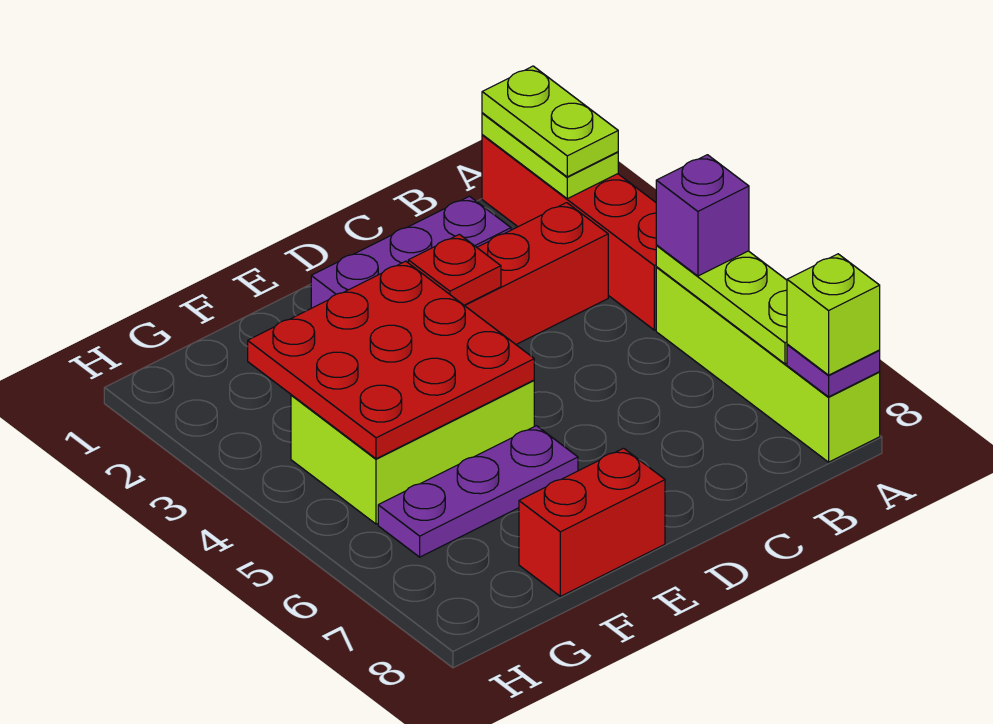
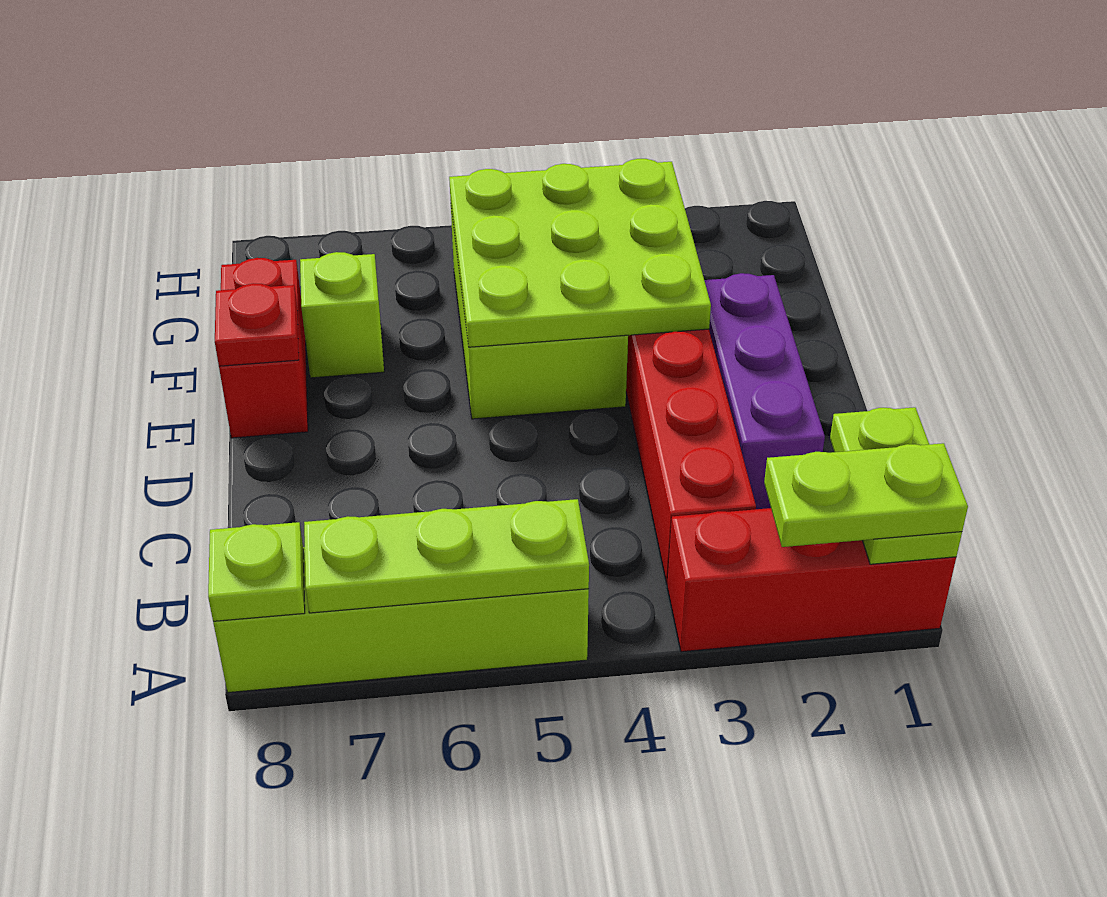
red 1x4 brick [482,135,657,330] -> red 1x3 brick [667,508,956,652]
lime 1x2 plate [482,113,618,199] -> lime 1x2 plate turned to [830,407,962,564]
purple 1x1 brick [656,155,749,276] -> none
purple 1x1 plate [787,344,880,397] -> lime 1x1 plate [208,522,305,621]
lime 1x1 brick [787,254,880,375] -> lime 1x1 brick moved to [300,252,384,378]
red 1x1 plate [408,234,501,305] -> red 1x1 plate moved to [215,283,299,366]
red 3x3 plate [248,261,534,459] -> lime 3x3 plate [449,159,711,347]
purple 1x3 plate [378,426,578,557] -> none

